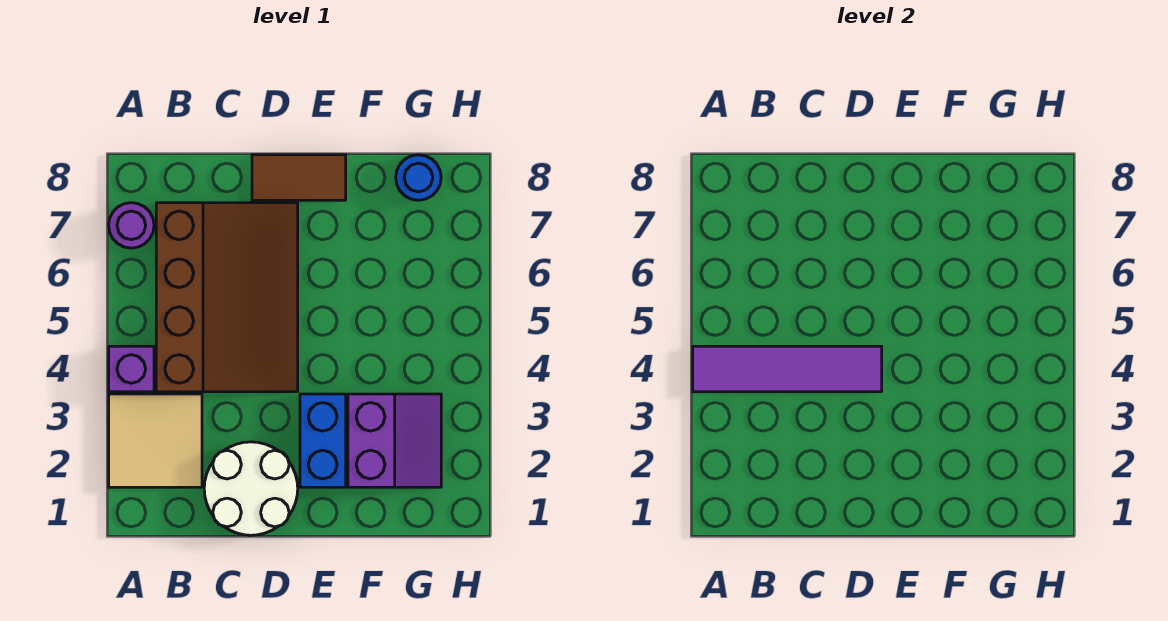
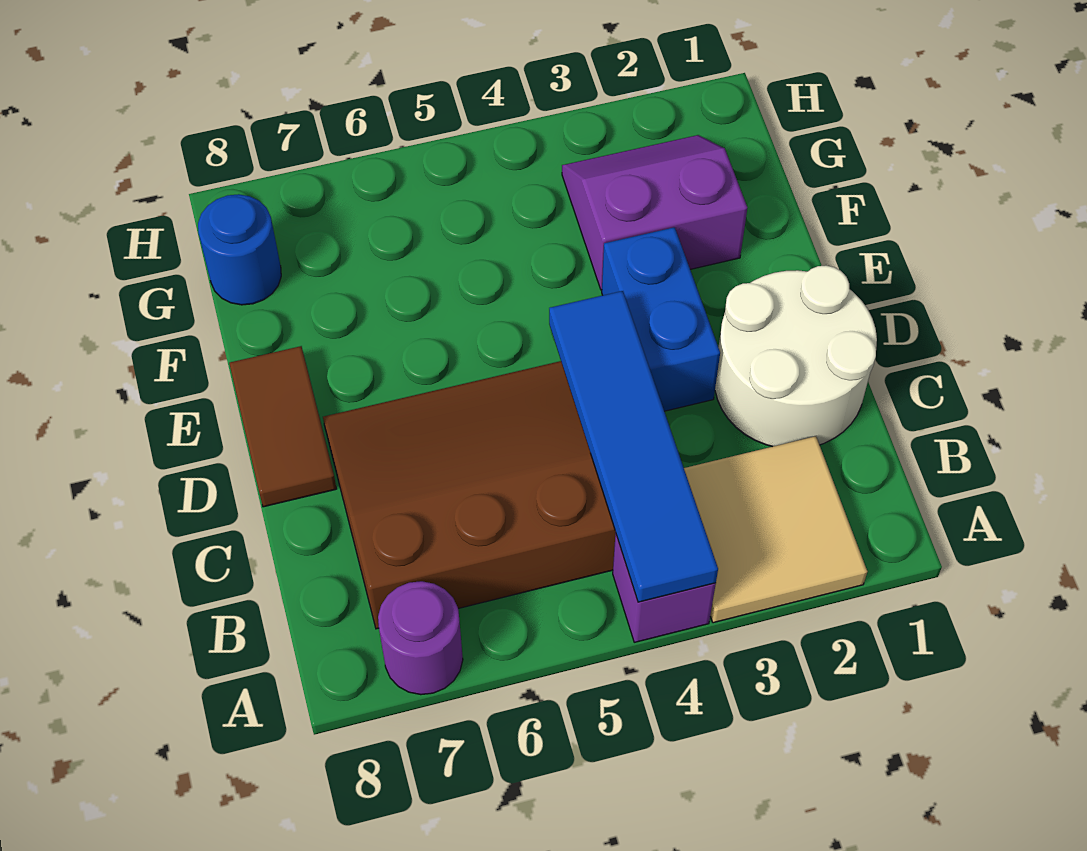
purple 1x4 tile [693,346,882,392] -> blue 1x4 tile [549,291,718,602]
blue 1x2 brick [300,394,346,487] -> blue 1x2 brick turned to [602,227,720,411]

